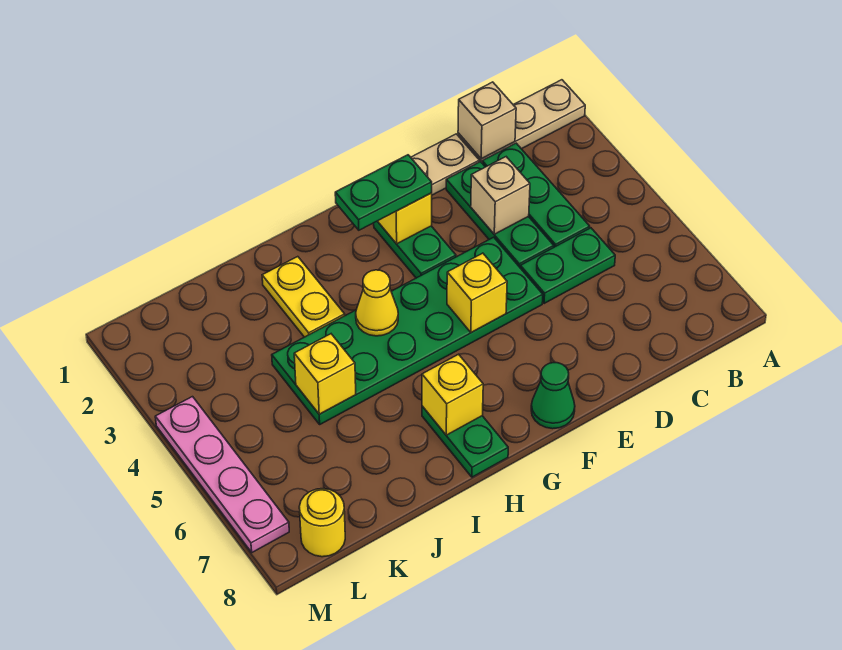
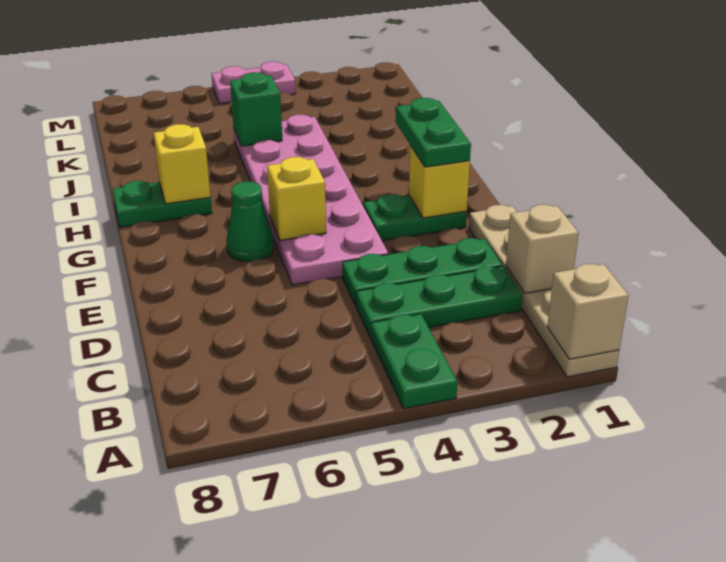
green 1x2 plate [520,228,615,304] -> green 1x2 plate moved to [371,314,457,409]
tan 1x1 brick [471,157,530,234] -> tan 1x1 brick moved to [547,264,629,359]
green 2x6 plate [272,237,543,424] -> pink 2x6 plate [234,115,388,285]
green 1x1 cone [531,363,575,429] -> green 1x1 cone moved to [227,182,274,262]
yellow 1x1 cone [356,270,398,336] -> none
yellow 1x2 plate [262,257,345,337] -> none
yellow 1x1 brick [294,334,356,414] -> green 1x1 brick [230,72,282,146]
yellow 1x1 round brick [299,489,345,557] -> none
pink 1x4 plate [155,397,289,552] -> pink 1x2 plate [212,62,296,104]

